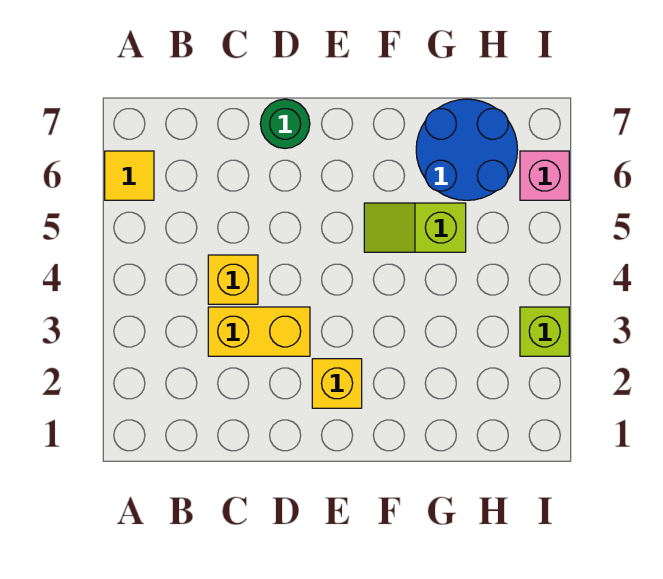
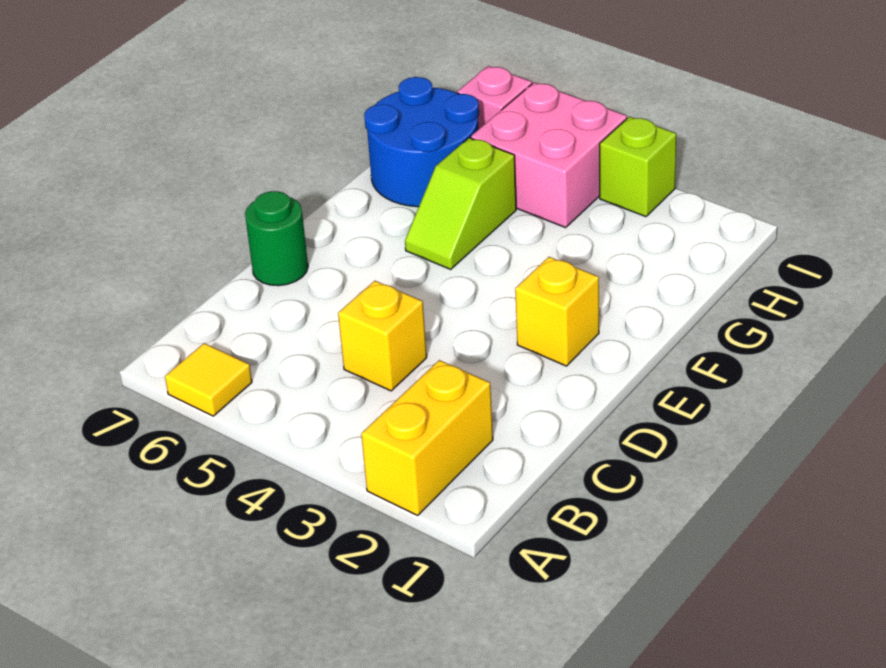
yellow 1x2 brick [208,307,310,356] -> yellow 1x2 brick moved to [361,360,493,515]
none -> pink 2x2 brick [471,82,627,228]

